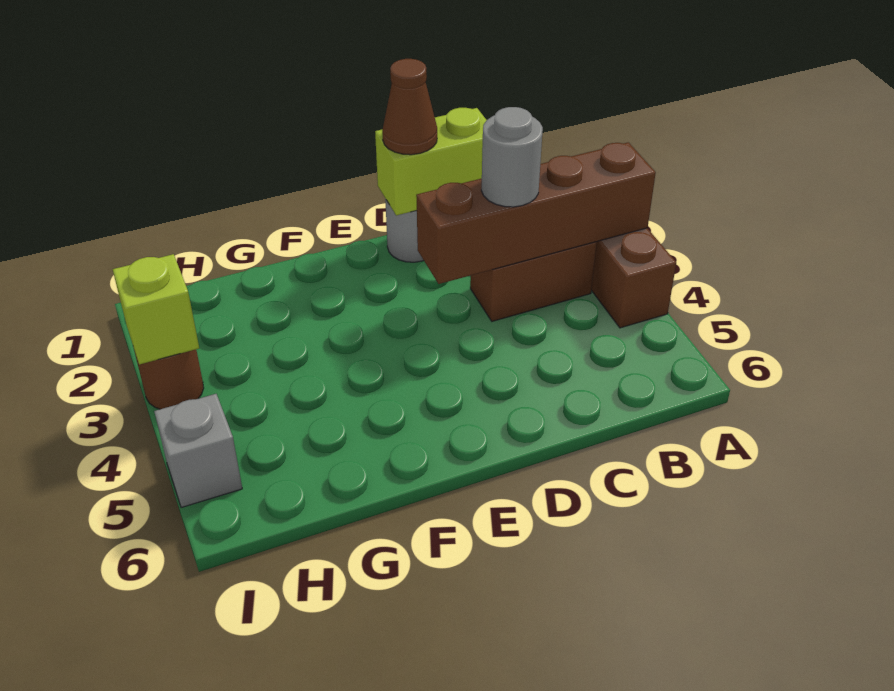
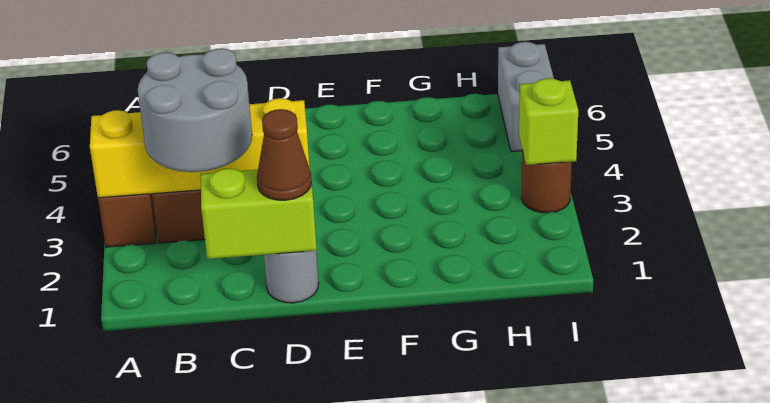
brown 1x4 brick [416,142,656,284] -> yellow 1x4 brick [90,98,309,198]
grey 1x1 round brick [481,107,543,207] -> grey 2x2 round brick [138,48,252,172]
grey 1x1 brick [154,394,242,508] -> grey 1x2 brick [498,42,554,152]

